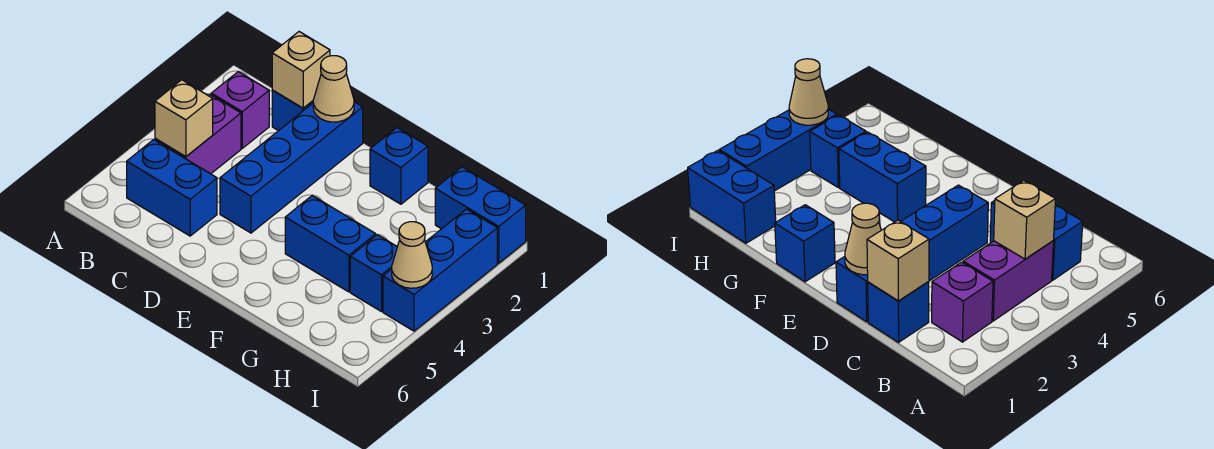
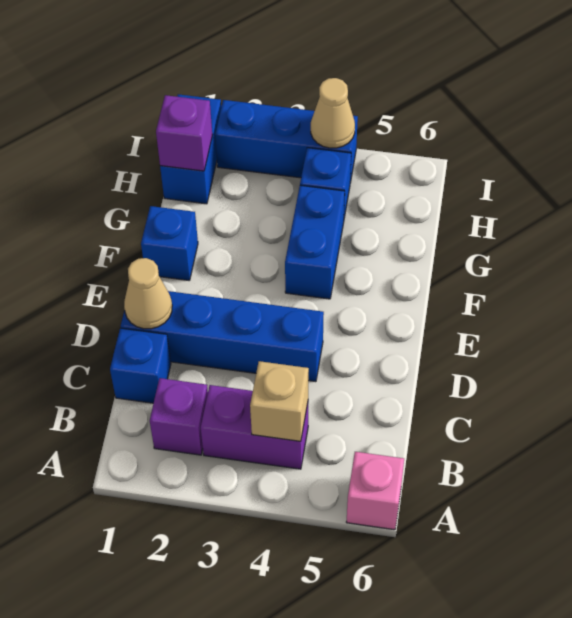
none -> pink 1x1 brick [347,452,404,530]
blue 1x2 brick [127,140,217,236] -> none
tan 1x1 brick [272,32,330,108] -> none
none -> purple 1x1 brick [156,95,212,171]

